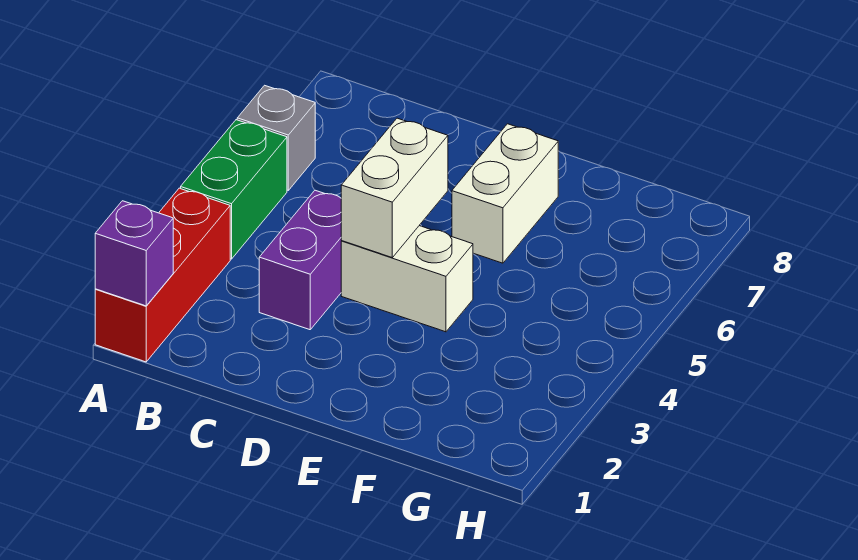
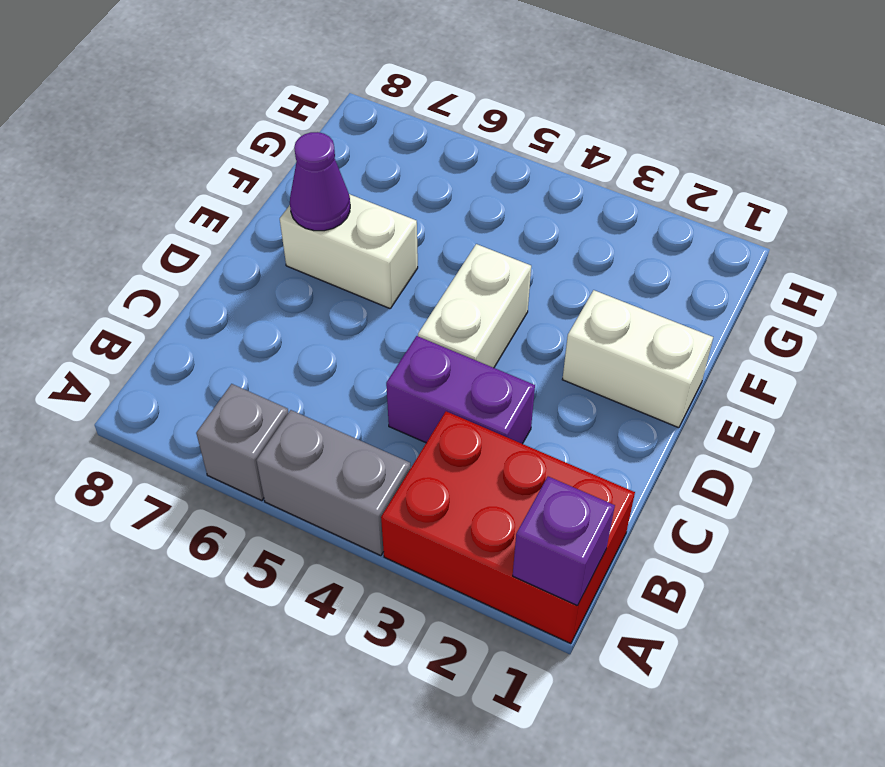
red 1x3 brick [95,188,230,362] -> red 2x3 brick [381,411,635,644]
green 1x2 brick [181,120,287,259] -> grey 1x2 brick [256,410,411,556]
white 1x2 brick [341,118,448,257] -> white 1x2 brick moved to [562,290,713,428]
none -> purple 1x1 cone [290,132,350,231]

